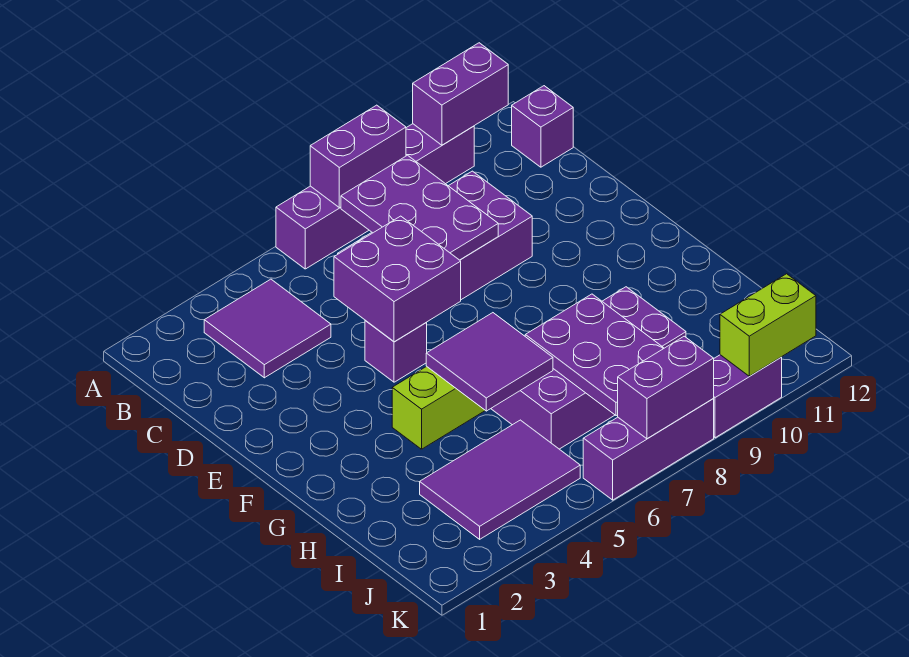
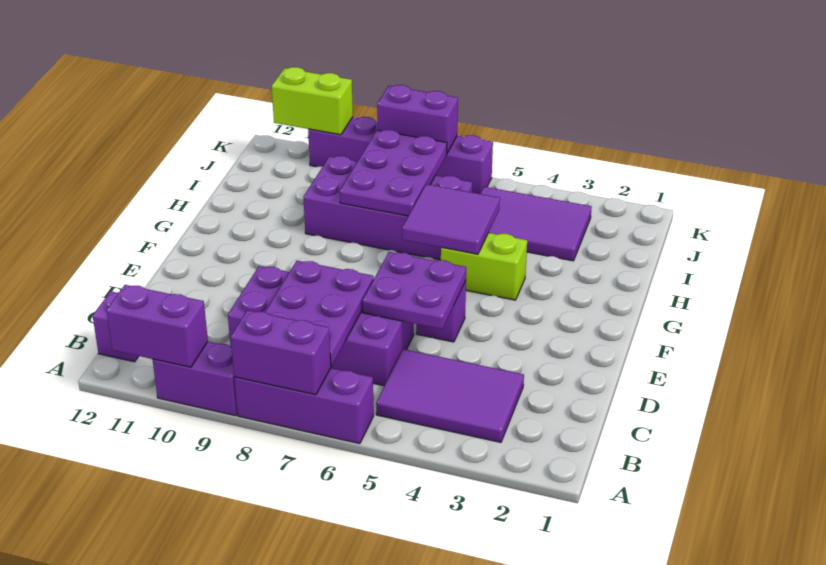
purple 2x2 tile [204,279,331,378] -> purple 2x3 tile [376,349,524,442]
purple 2x2 brick [334,216,461,342] -> purple 2x2 plate [362,252,466,329]

